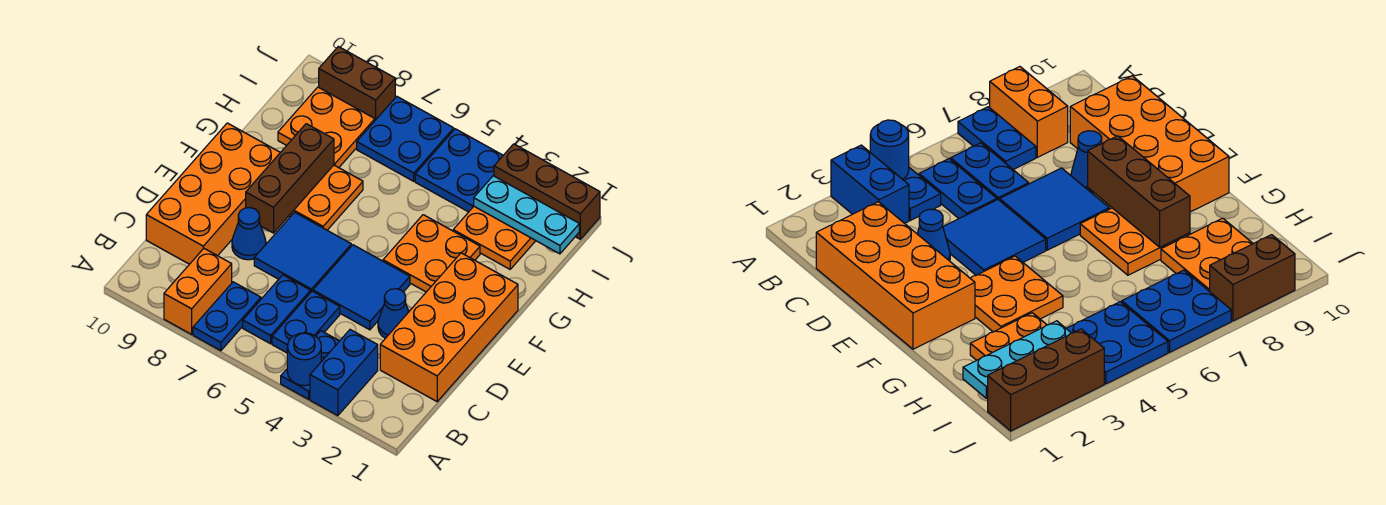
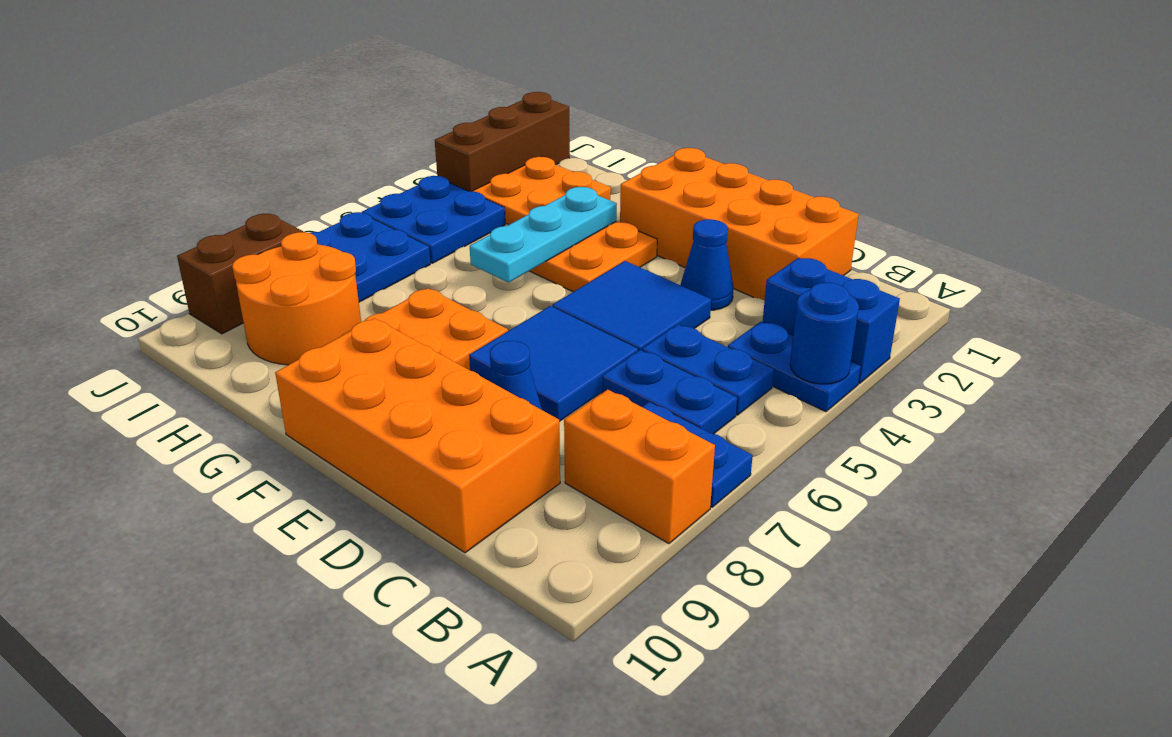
brown 1x3 brick [246,124,334,233] -> none
orange 2x2 plate [278,87,375,168] -> orange 2x2 round brick [232,232,361,365]
cyan 1x3 plate [474,176,579,254] -> cyan 1x3 plate moved to [470,187,617,283]

